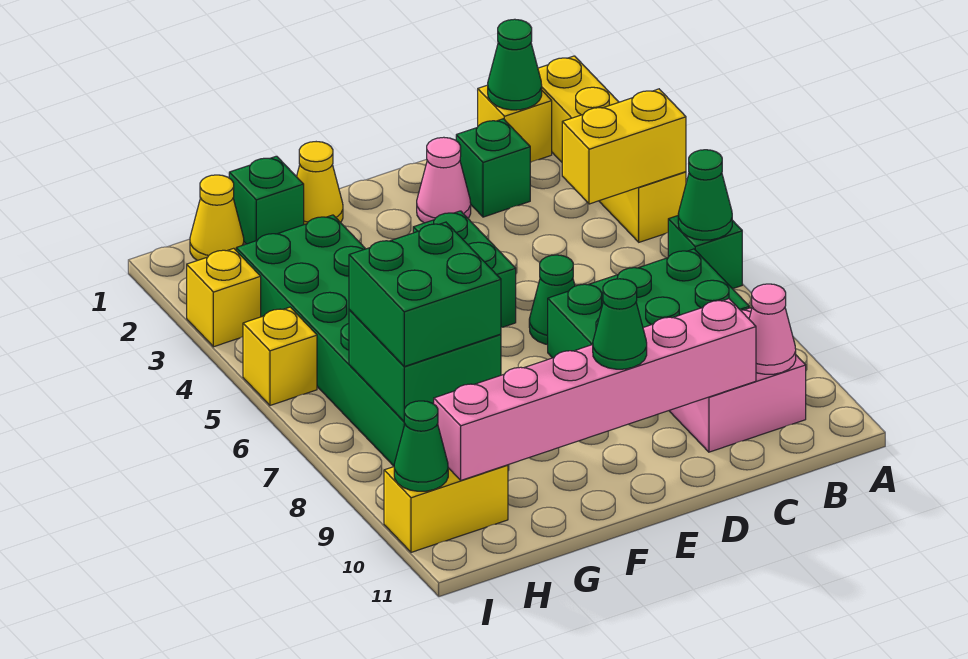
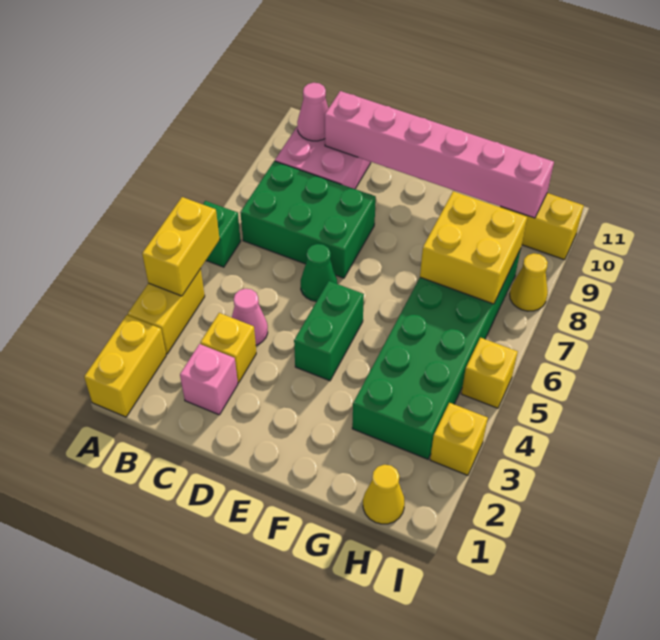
yellow 1x2 brick [562,89,686,204] -> yellow 1x2 brick turned to [142,197,220,296]
green 1x1 cone [678,150,732,240] -> none
yellow 1x1 brick [478,85,552,162] -> yellow 1x1 brick moved to [200,313,256,383]
green 1x1 cone [488,19,542,110] -> none
green 1x1 brick [456,119,530,217] -> pink 1x1 brick [180,344,238,415]
pink 1x1 cone [417,137,471,223] -> pink 1x1 cone moved to [232,289,268,345]
green 1x1 cone [593,279,647,369] -> none
yellow 1x1 cone [297,142,343,225] -> yellow 1x1 cone moved to [510,253,548,311]
green 1x1 brick [229,156,304,244] -> none
green 2x2 brick [349,310,501,421] -> yellow 2x2 brick [420,191,527,304]
green 2x2 brick [349,222,501,366] -> none
green 1x1 cone [394,401,448,491] -> none

